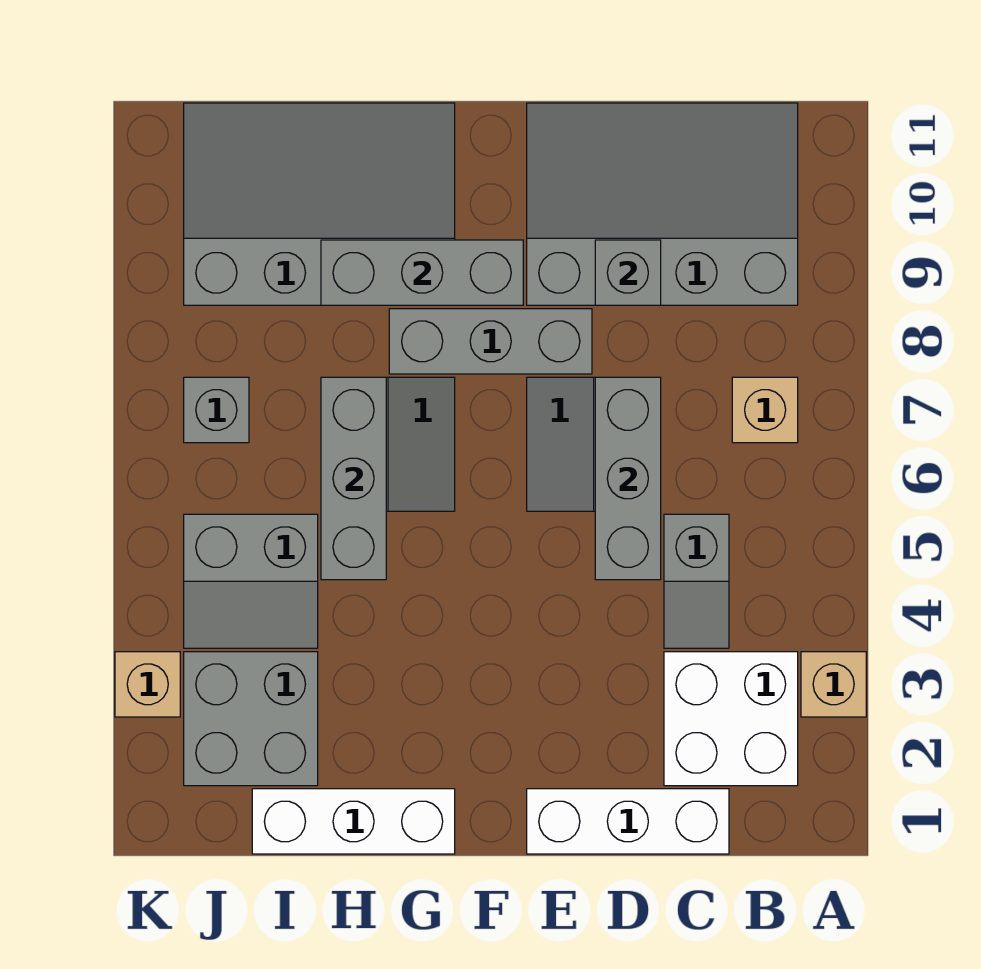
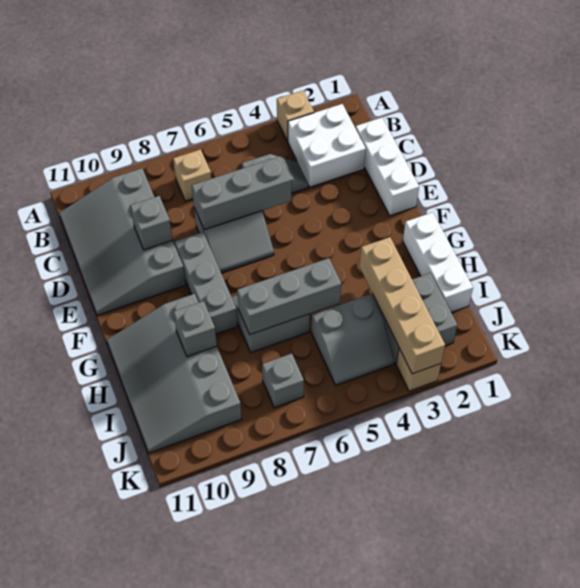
grey 1x3 brick [321,240,523,305] -> grey 1x1 brick [173,301,217,356]
none -> tan 1x4 brick [360,237,445,374]
grey 2x2 slope [184,514,318,648] -> grey 2x2 slope turned to [311,294,395,385]

